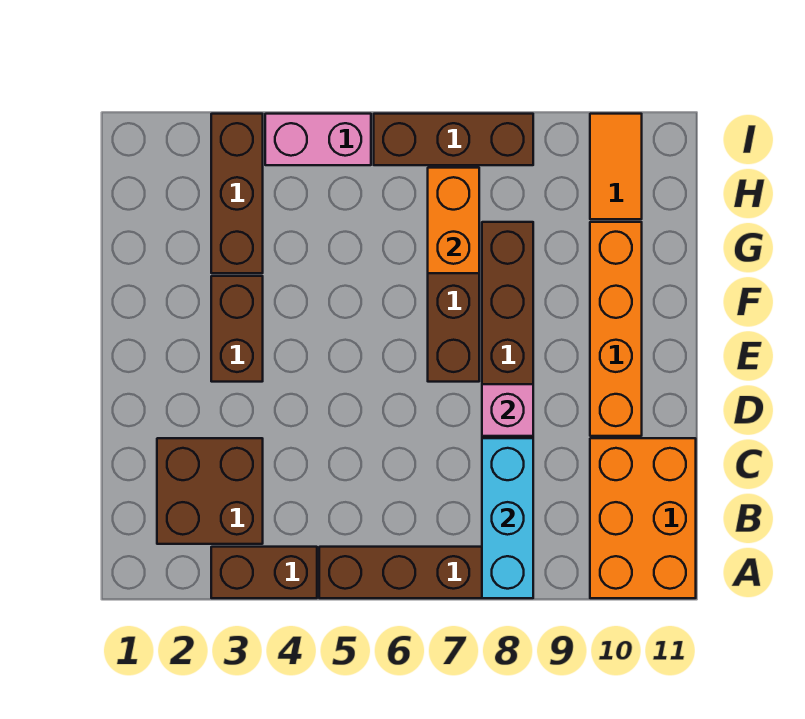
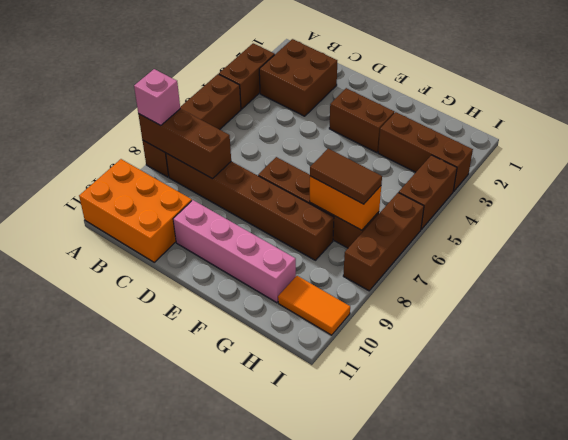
cyan 1x3 brick [482,438,533,598] -> brown 1x3 brick [138,109,231,179]
pink 1x1 brick [482,384,533,436] -> pink 1x1 brick moved to [134,69,180,126]
orange 1x4 brick [590,222,642,436] -> pink 1x4 brick [173,200,296,303]
none -> brown 1x2 tile [310,149,382,204]
pink 1x2 brick [265,114,371,165] -> brown 1x2 brick [399,155,457,229]

